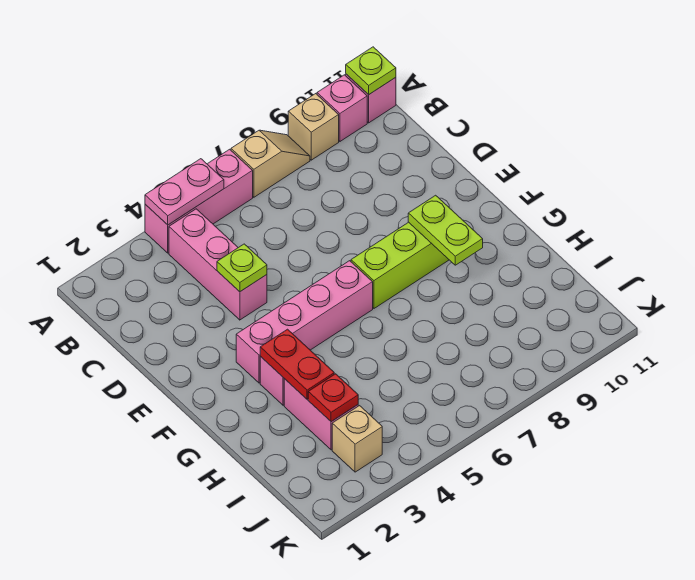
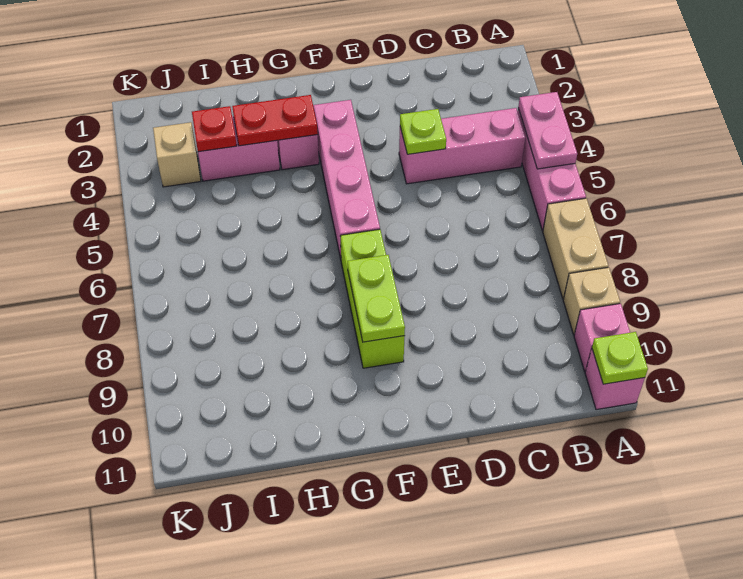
tan 1x2 slope [231,130,310,197] -> tan 1x2 brick [543,198,608,299]
lime 1x2 plate [408,195,483,265] -> lime 1x2 plate turned to [348,255,405,342]

